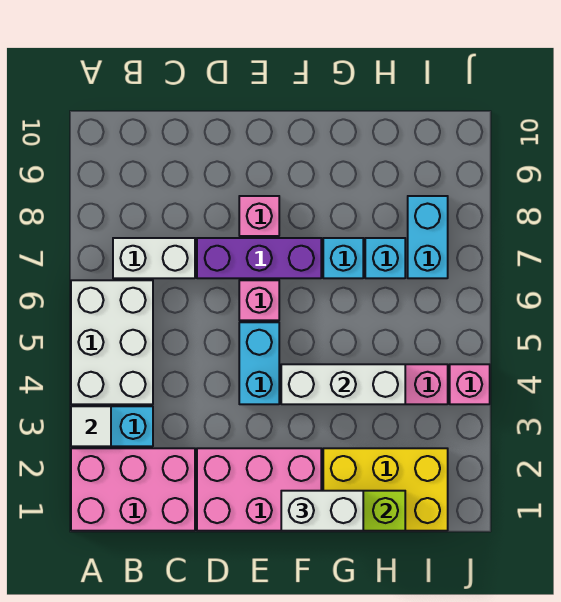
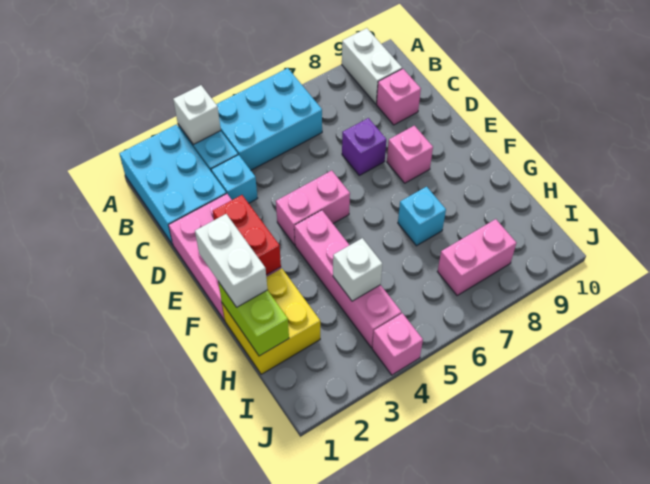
pink 2x3 brick [71,448,195,531] -> cyan 2x3 brick [119,125,226,245]
white 1x1 tile [71,406,111,446] -> white 1x1 brick [173,85,221,144]
white 2x3 brick [71,280,153,404] -> cyan 2x3 brick [216,68,322,170]
white 1x2 brick [113,238,195,278] -> white 1x2 brick moved to [342,28,402,104]
purple 1x3 brick [197,238,321,278] -> purple 1x1 brick [342,118,386,175]
none -> red 1x2 brick [213,195,281,275]
cyan 1x2 brick [239,322,279,404] -> pink 1x2 brick [276,171,350,245]
pink 1x1 brick [239,280,279,320] -> pink 1x1 brick moved to [377,69,421,125]
white 1x3 brick [281,364,405,404] -> white 1x1 brick [333,238,382,301]
yellow 2x3 brick [323,448,448,531] -> yellow 2x2 brick [222,269,320,374]
cyan 1x1 brick [365,238,405,278] -> cyan 1x1 brick moved to [211,155,258,203]
cyan 1x2 brick [408,196,448,278] -> pink 1x2 brick [437,219,516,296]

